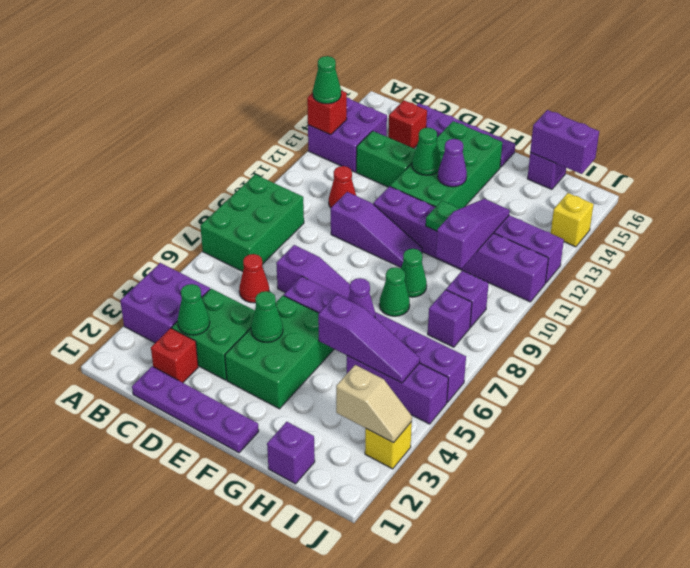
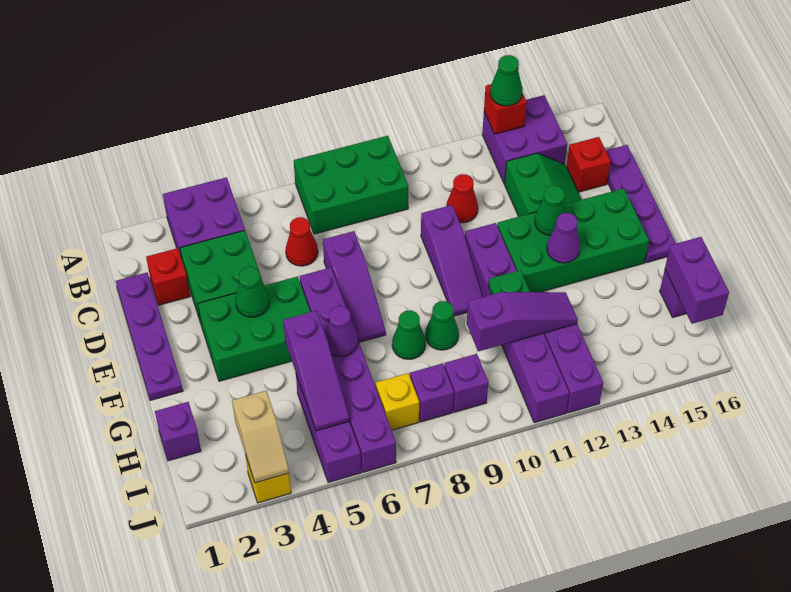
green 1x1 cone [178,284,210,335] -> none
yellow 1x1 brick [551,193,594,247] -> yellow 1x1 brick moved to [376,373,419,430]

